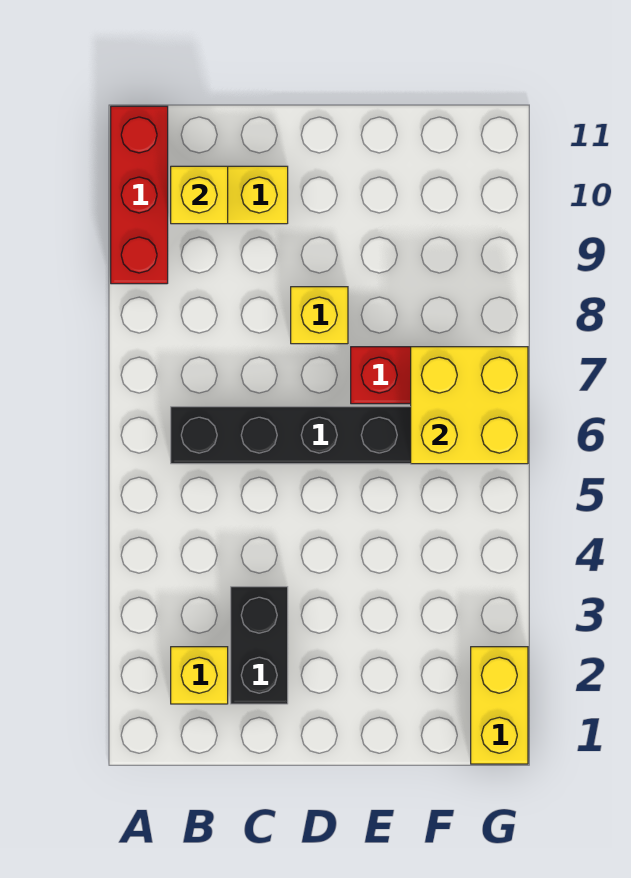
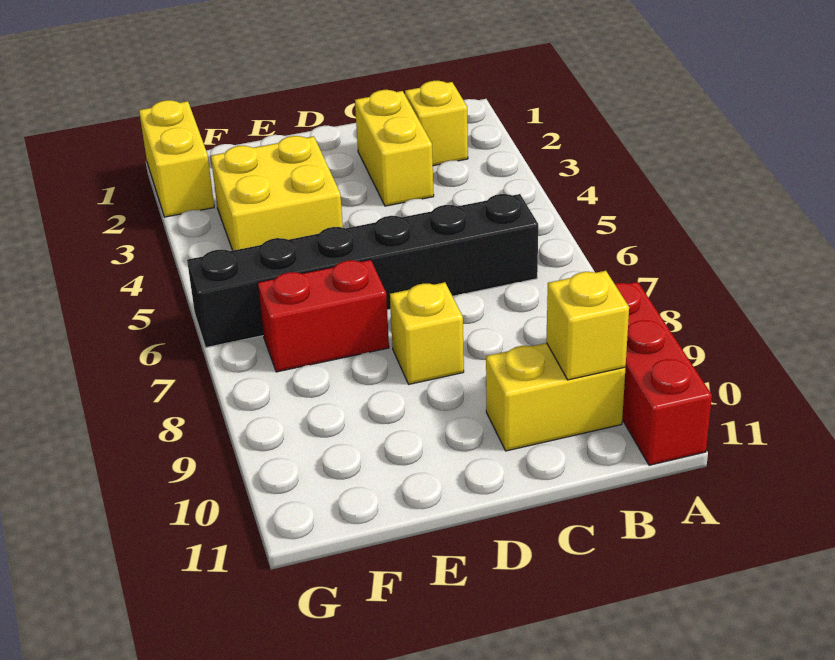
black 1x2 brick [231,587,288,704] -> yellow 1x2 brick [355,90,434,206]
yellow 2x2 brick [411,347,528,464] -> yellow 2x2 brick moved to [211,136,343,250]

